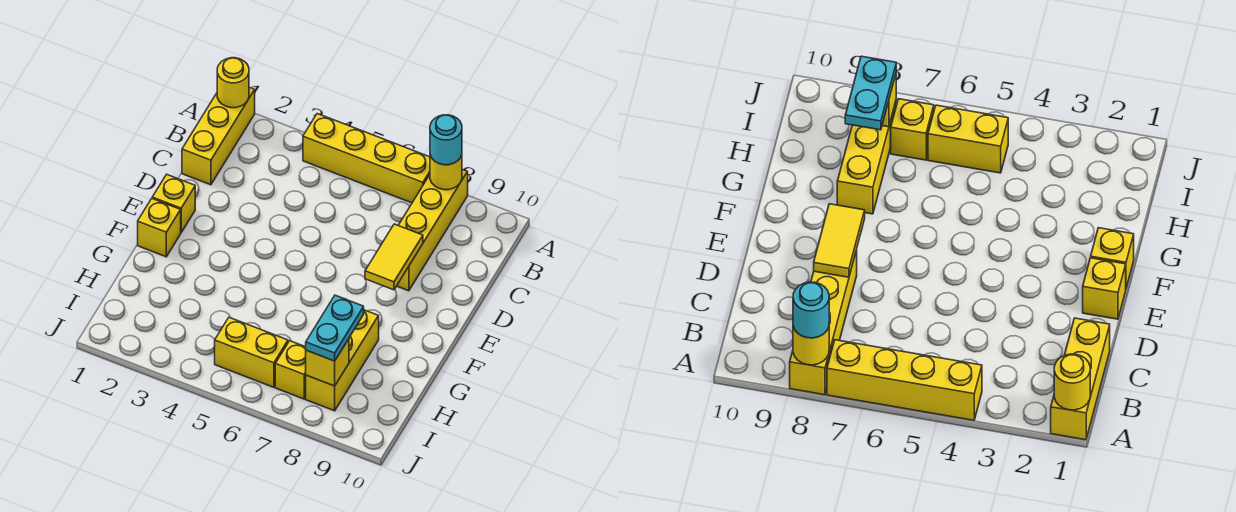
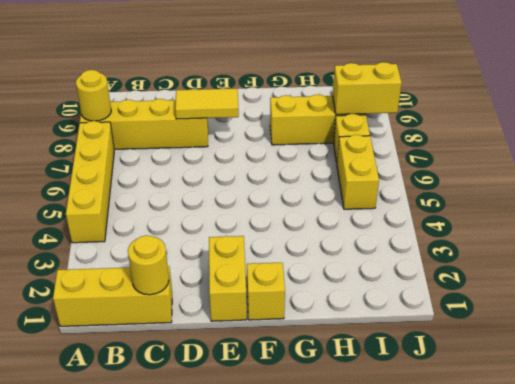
yellow 1x1 round brick [217,58,249,108] -> yellow 1x1 round brick moved to [128,235,169,295]
cyan 1x1 round brick [430,115,462,165] -> none
yellow 1x1 brick [152,174,195,232] -> yellow 1x2 brick [209,236,247,321]
cyan 1x2 plate [306,295,364,361] -> none
yellow 1x1 brick [306,339,349,386] -> yellow 1x2 brick [333,62,402,114]

